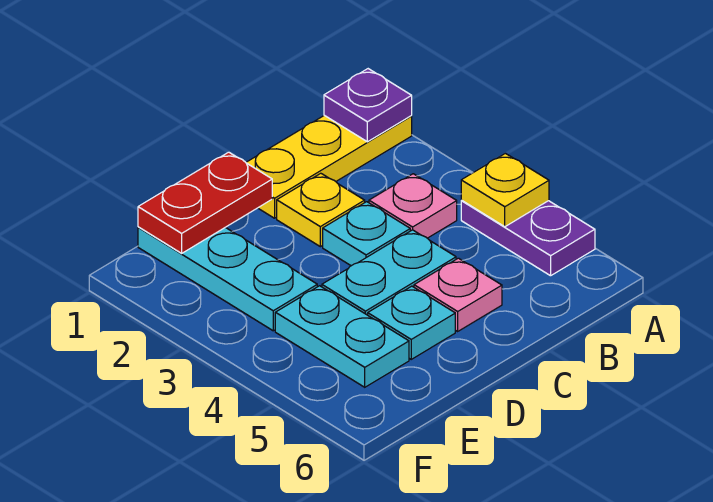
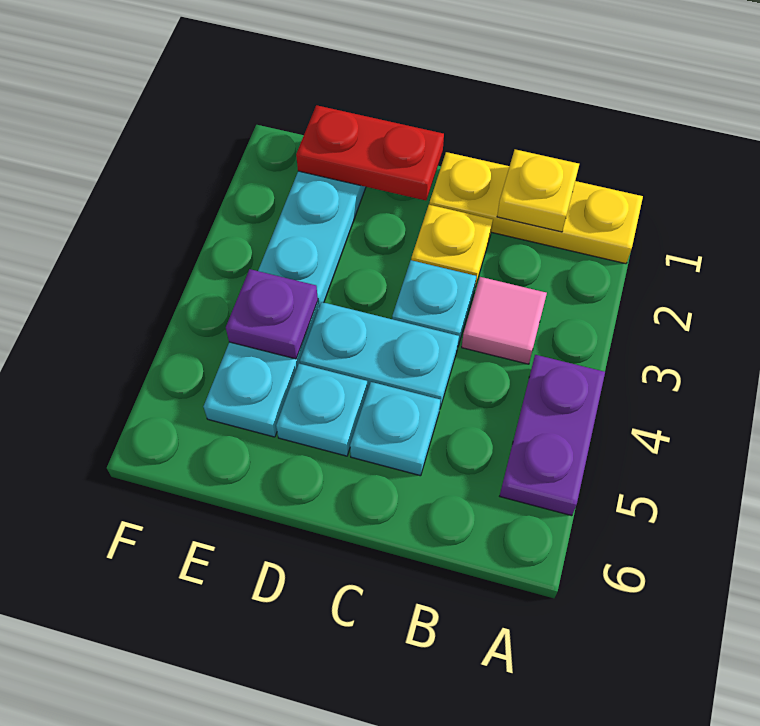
purple 1x1 plate [324,69,412,142] -> purple 1x1 plate moved to [226,269,318,359]
yellow 1x1 plate [461,153,549,227] -> yellow 1x1 plate moved to [497,149,579,232]
pink 1x1 plate [369,174,457,238] -> pink 1x1 tile [462,277,547,364]
pink 1x1 plate [414,258,502,331] -> cyan 1x1 plate [350,382,440,476]

